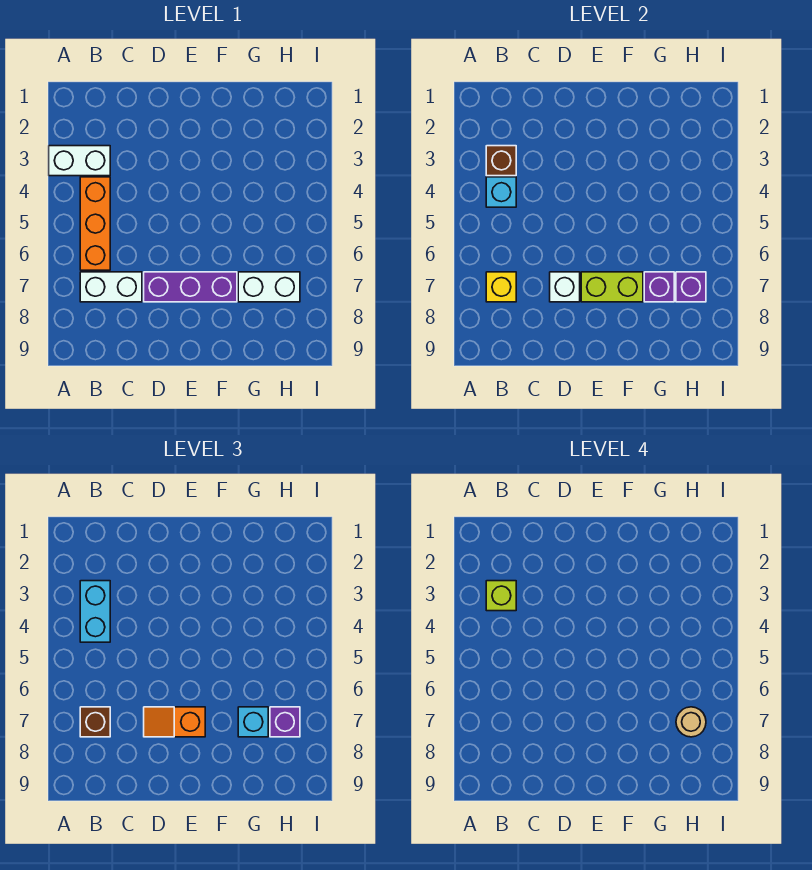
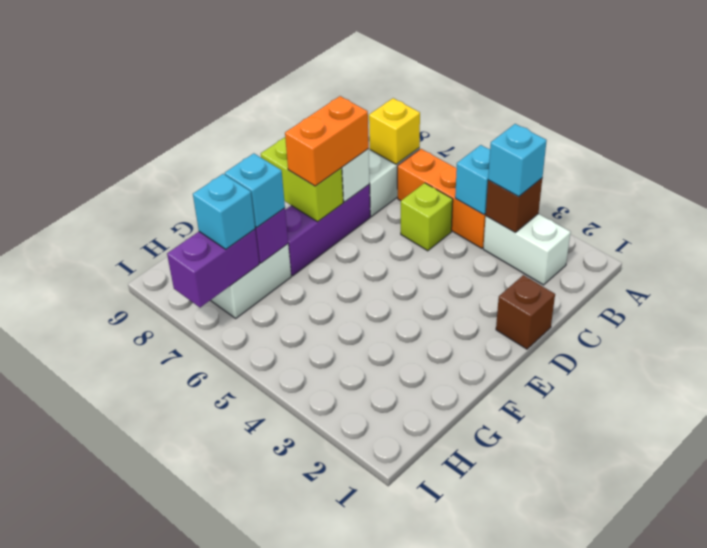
white 1x2 brick [49,146,110,176] -> white 1x2 brick turned to [483,214,571,285]
cyan 1x2 brick [80,581,110,642] -> cyan 1x1 brick [488,124,547,197]
lime 1x1 brick [486,581,516,611] -> lime 1x1 brick moved to [401,183,453,251]
brown 1x1 brick [80,707,110,737] -> brown 1x1 brick moved to [496,275,555,349]
orange 1x2 slope [144,707,205,737] -> orange 1x2 brick [285,96,369,186]
lime 1x2 brick [581,272,643,302] -> lime 1x2 brick turned to [261,137,343,222]
purple 1x1 brick [676,272,706,302] -> purple 1x2 brick [167,229,259,307]
purple 1x1 brick [270,707,300,737] -> cyan 1x1 brick [193,174,255,249]
tan 1x1 round brick [676,707,706,737] -> none

